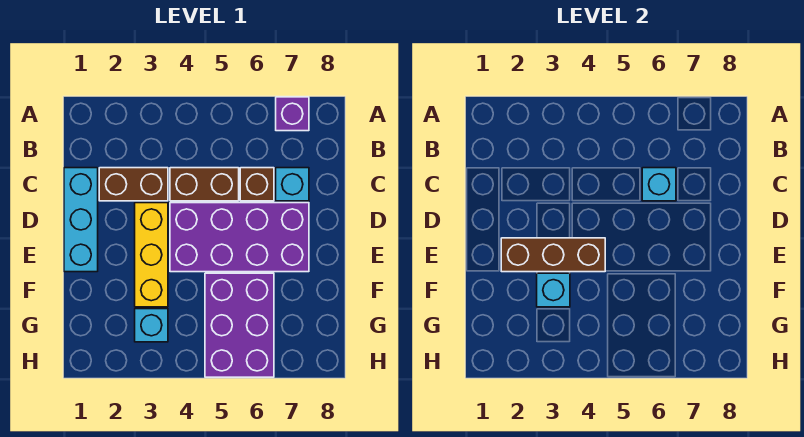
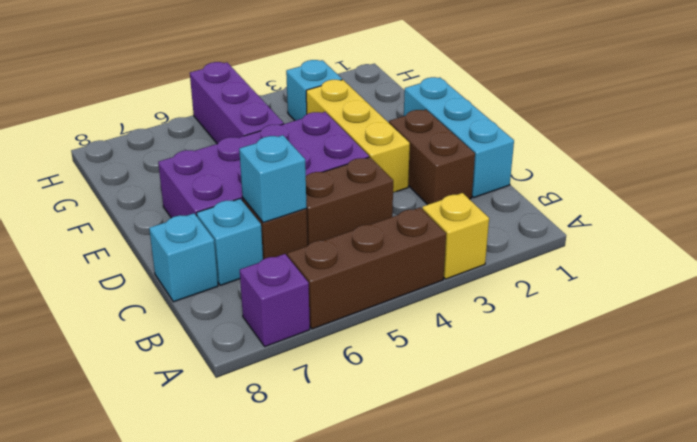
none -> yellow 1x1 brick [422,193,489,279]
brown 1x2 brick [99,168,168,201] -> brown 1x2 brick turned to [389,110,475,205]
brown 1x3 brick [501,238,605,272] -> brown 1x3 brick moved to [288,207,446,329]
cyan 1x1 brick [537,273,570,307] -> cyan 1x1 brick moved to [149,213,218,302]
purple 2x3 brick [205,273,274,377] -> purple 1x3 brick [190,62,284,144]

